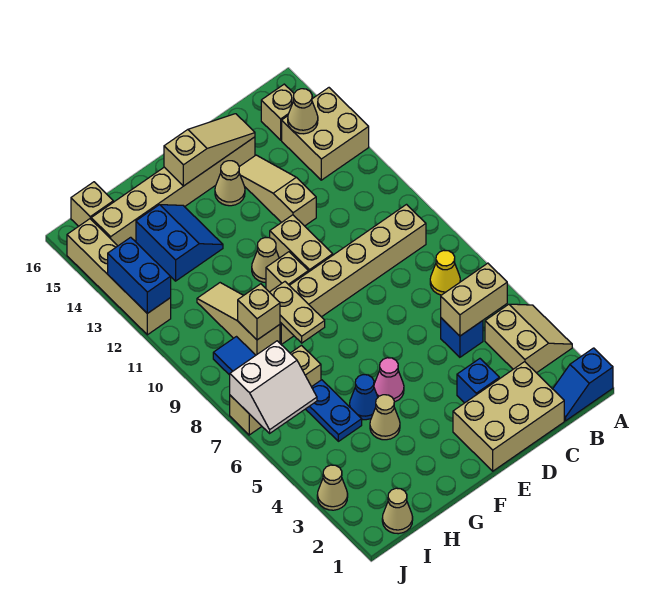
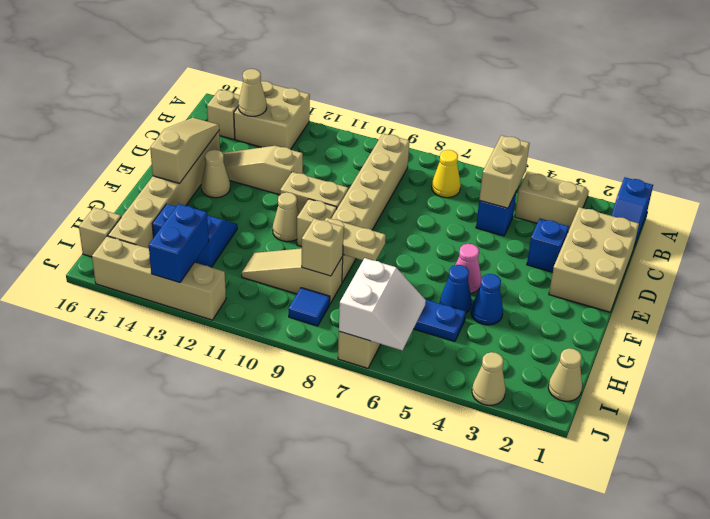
tan 1x1 cone [370,395,400,440] -> blue 1x1 cone [471,274,503,325]
blue 1x2 brick [108,237,171,313] -> blue 1x2 brick turned to [149,204,209,283]

